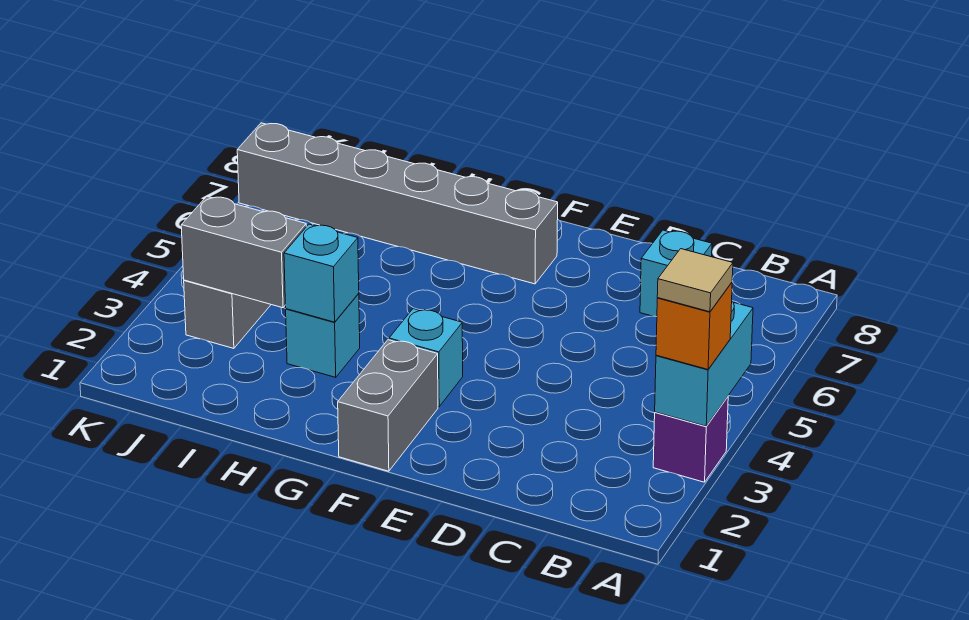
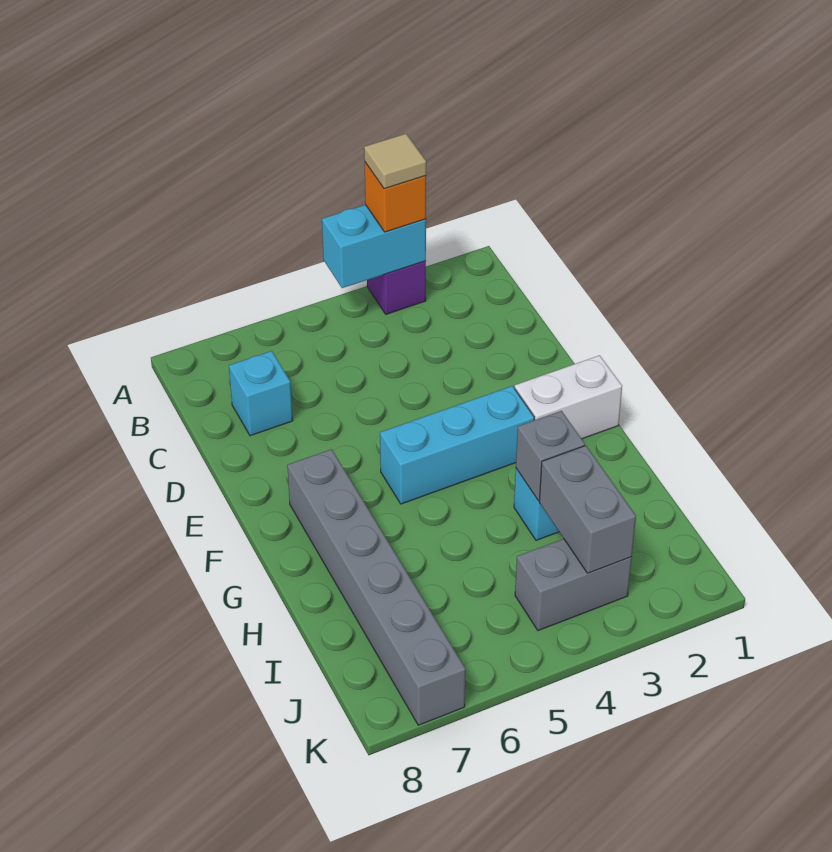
grey 1x2 brick [338,340,438,471] -> white 1x2 brick [515,355,622,439]
cyan 1x1 brick [389,309,463,407] -> cyan 1x3 brick [380,386,534,504]
cyan 1x1 brick [284,224,359,322] -> grey 1x1 brick [516,411,585,501]

